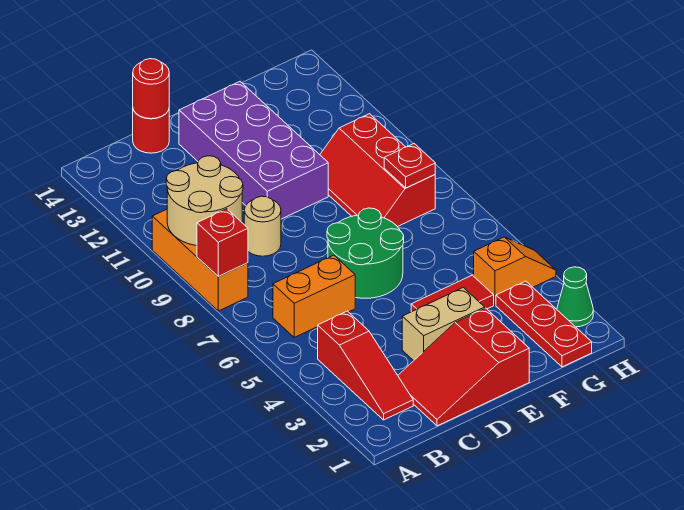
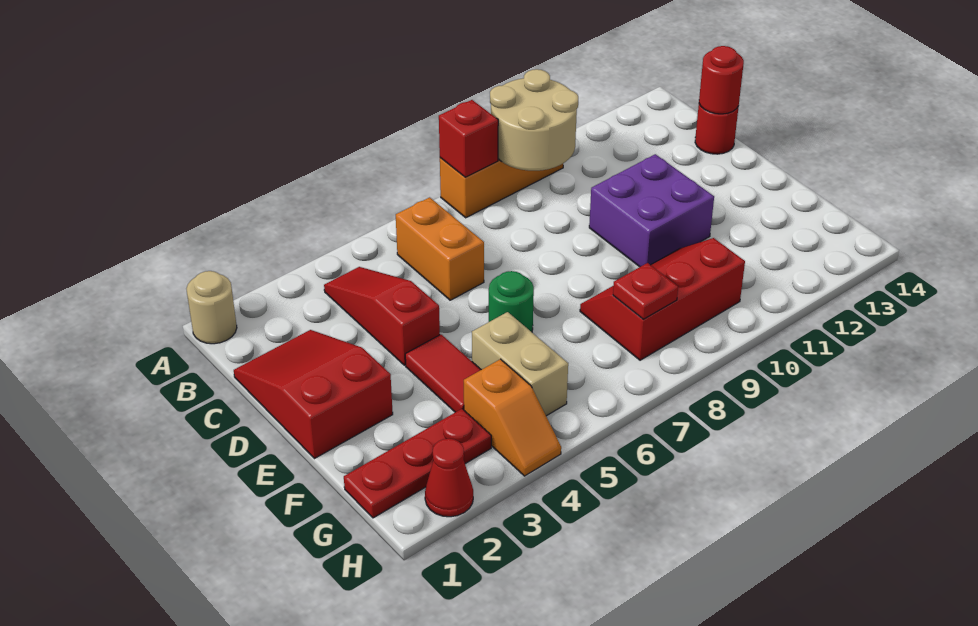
red 1x3 slope [318,311,413,420] -> red 1x3 slope turned to [324,267,440,365]
tan 1x1 round brick [244,196,281,256] -> tan 1x1 round brick moved to [186,271,237,344]
tan 1x2 brick [402,288,485,361] -> tan 1x2 brick moved to [472,312,568,416]
green 2x2 round brick [327,208,404,298] -> green 1x1 round brick [489,271,534,332]
purple 2x4 brick [179,82,328,219] -> purple 2x2 brick [589,154,714,267]
green 1x1 cone [557,267,593,327] -> red 1x1 cone [425,439,473,517]

